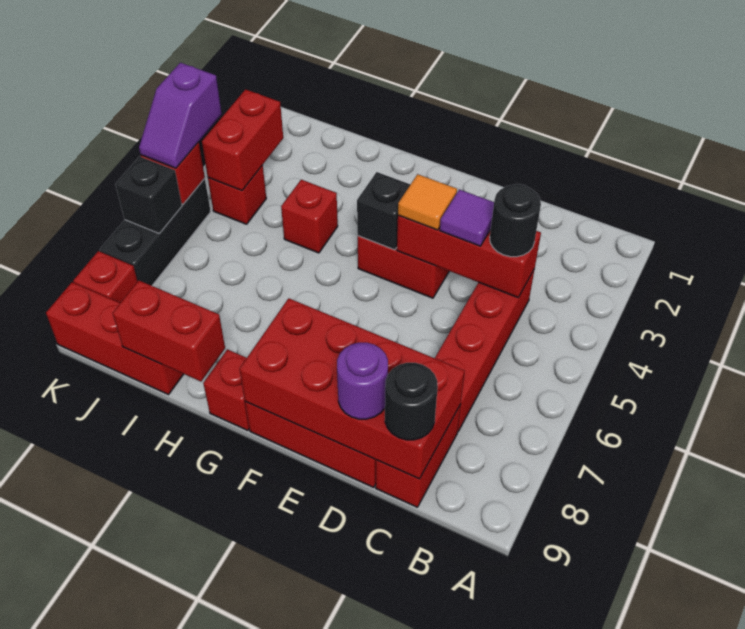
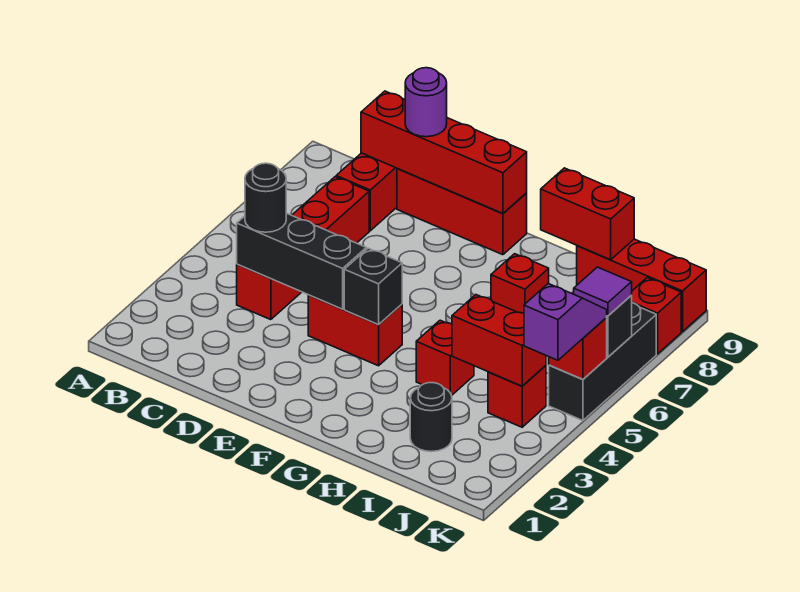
red 1x3 brick [397,215,541,297] -> black 1x3 brick [237,213,366,309]
red 2x4 brick [240,298,464,479] -> red 1x4 brick [361,91,527,213]
black 1x1 round brick [385,363,438,440] -> black 1x1 round brick moved to [410,383,452,452]
purple 1x1 tile [440,189,494,246] -> purple 1x1 tile moved to [574,267,632,316]
orange 1x1 tile [398,174,457,230] -> none
red 1x1 brick [203,349,249,430] -> red 1x1 brick moved to [491,254,549,314]
red 1x2 brick [202,89,283,191] -> red 1x2 brick turned to [452,295,546,386]

